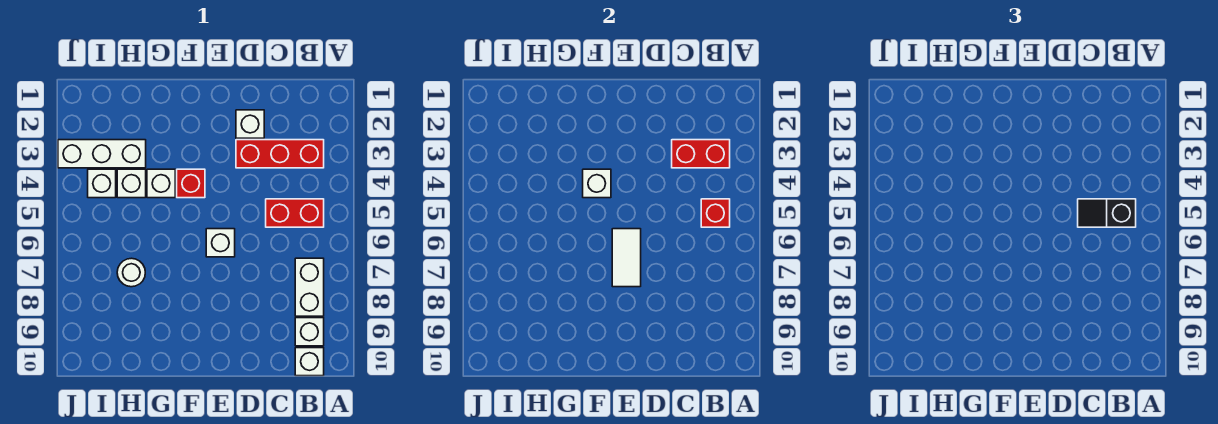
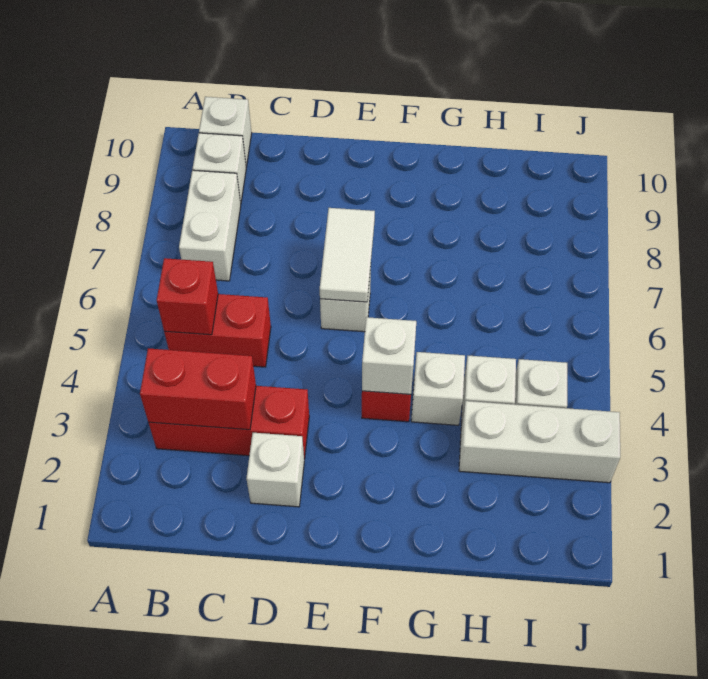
black 1x2 slope [1078,199,1136,227] -> none
white 1x1 round brick [117,258,145,287] -> none

